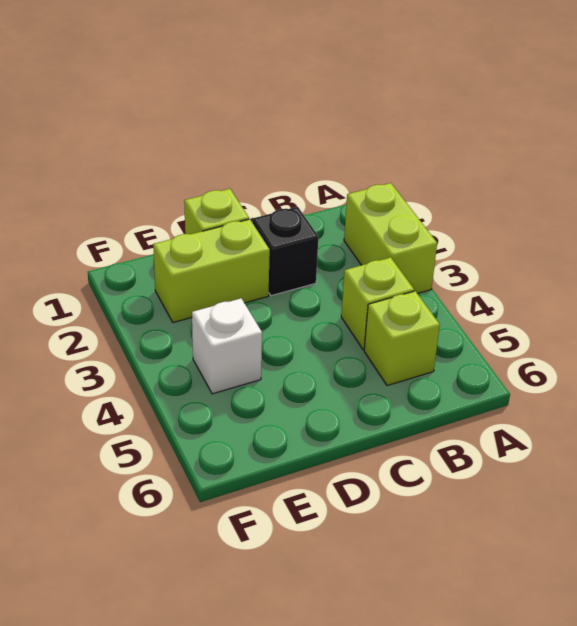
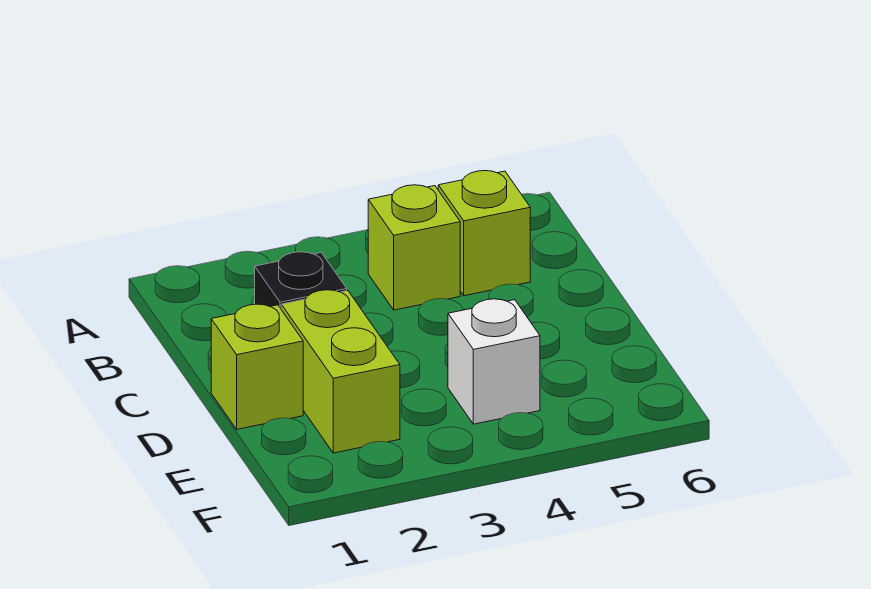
lime 1x2 brick [344,183,437,294] -> none

